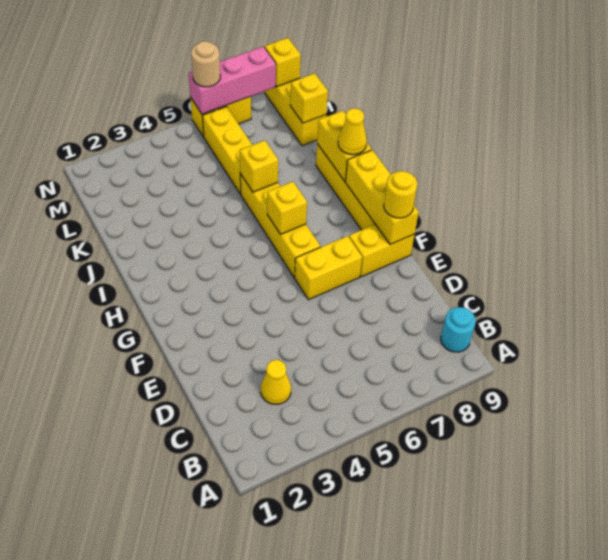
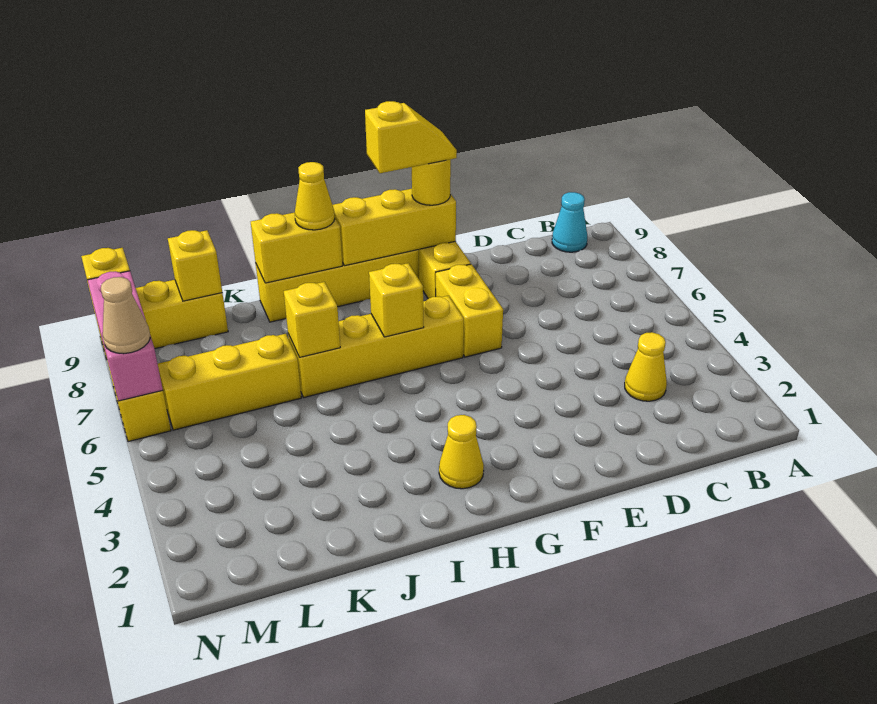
cyan 1x1 round brick [441,307,476,352] -> cyan 1x1 cone [552,192,587,252]
none -> yellow 1x2 slope [365,101,457,173]
none -> yellow 1x1 cone [439,415,484,489]
tan 1x1 round brick [191,41,220,87] -> tan 1x1 cone [101,277,150,354]

